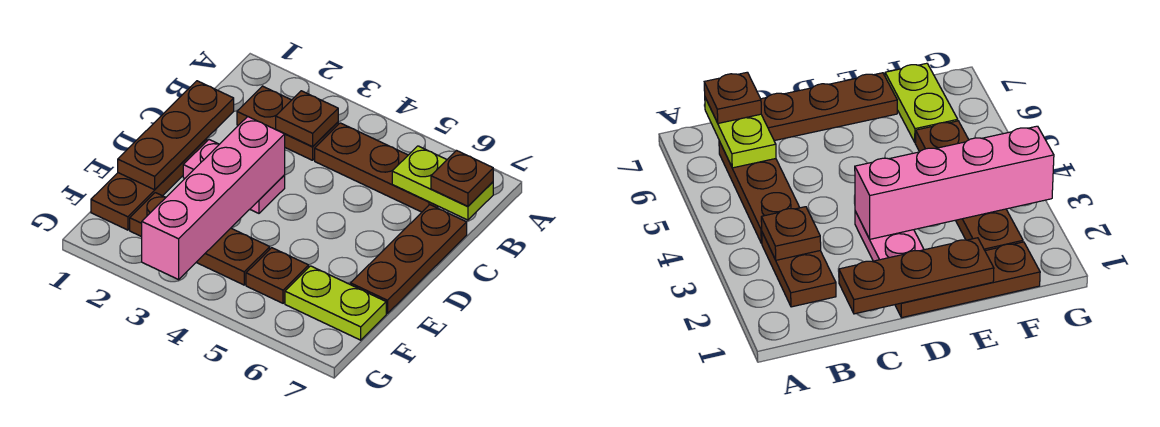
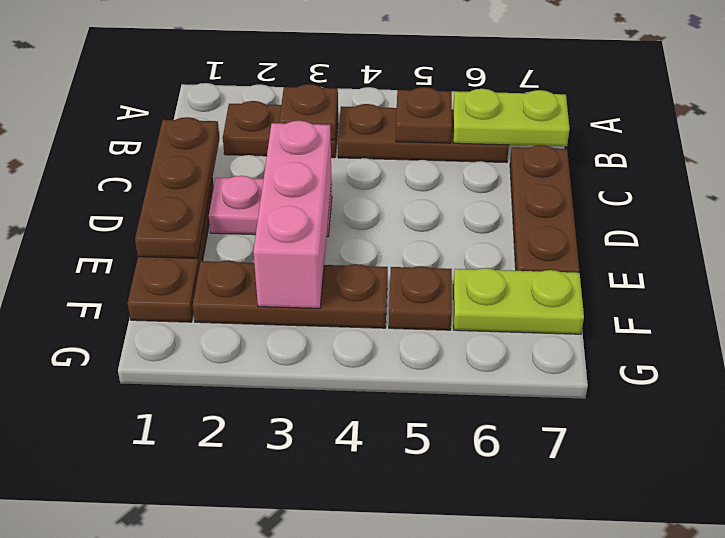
brown 1x1 plate [431,151,493,206] -> brown 1x1 plate moved to [396,87,452,143]
pink 1x4 brick [142,117,285,279] -> pink 1x3 brick [253,121,332,308]

